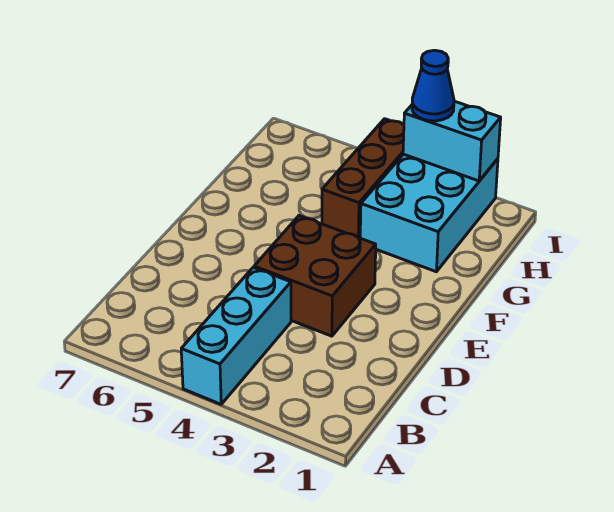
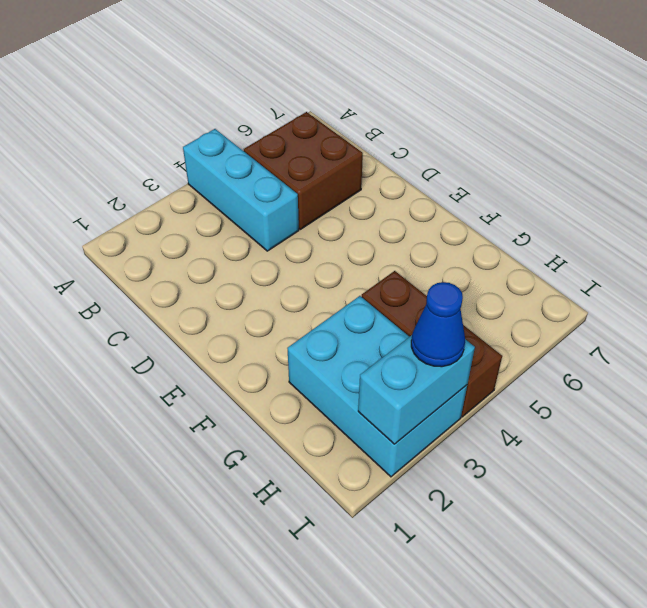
brown 2x2 brick [254,216,376,336] -> brown 2x2 brick moved to [244,112,363,229]

